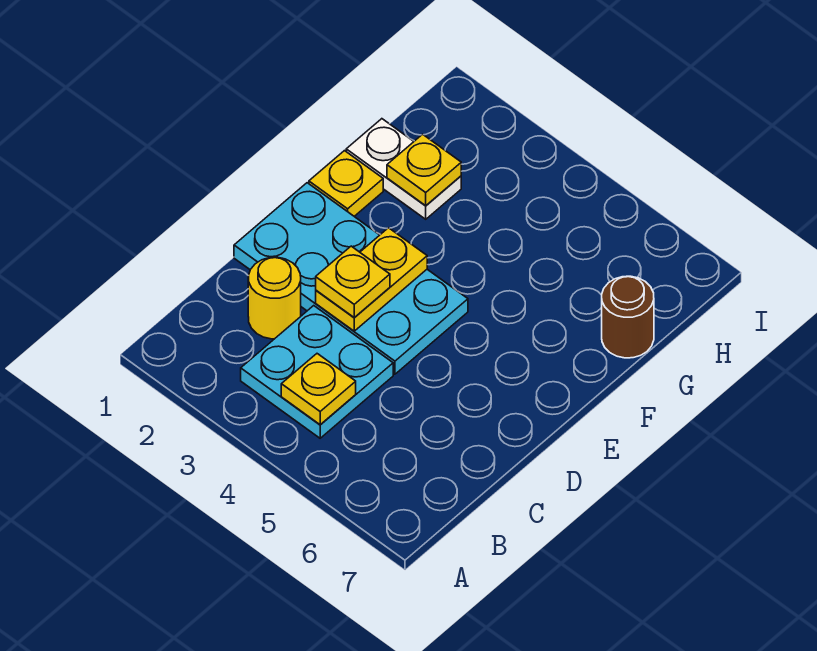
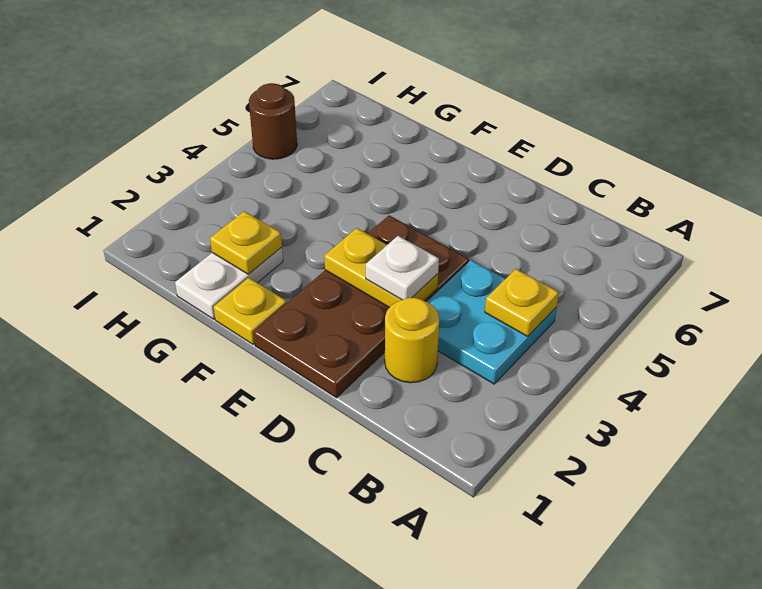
cyan 2x4 plate [234,183,468,374] -> brown 2x4 plate [254,215,469,398]
yellow 1x1 plate [316,246,390,318] -> white 1x1 plate [366,236,439,300]
brown 1x1 round brick [602,276,654,358] -> brown 1x1 round brick moved to [249,83,297,159]

